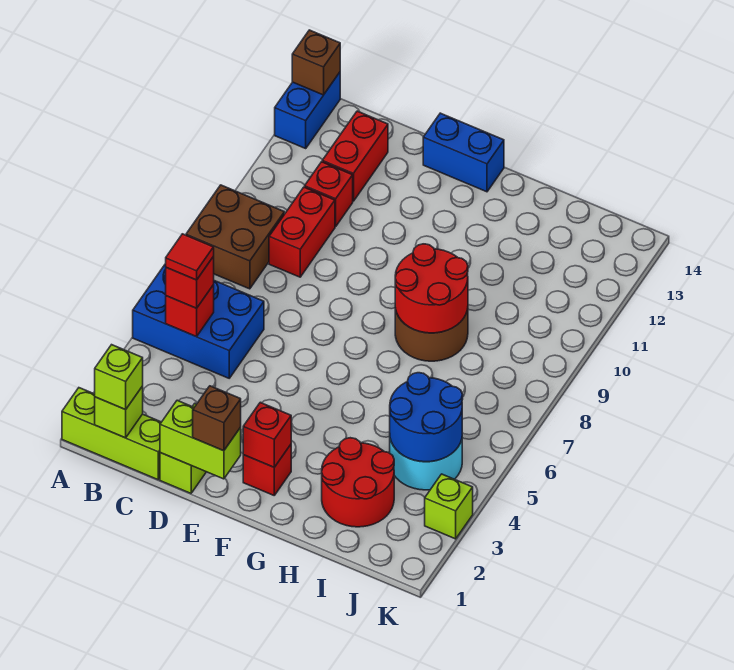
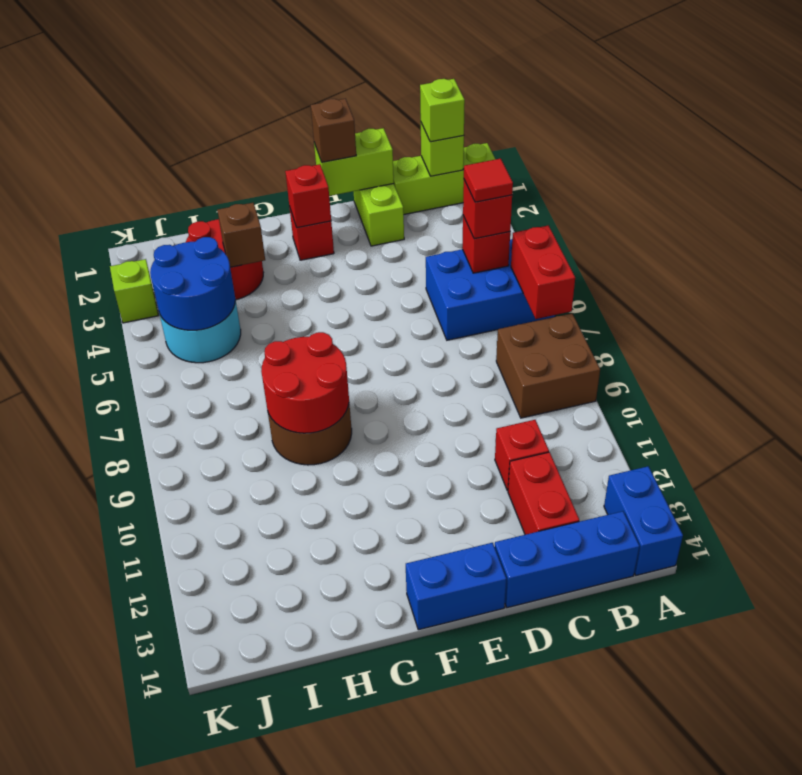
brown 1x1 brick [292,30,340,95] -> brown 1x1 brick moved to [217,203,265,267]
none -> blue 1x3 brick [495,511,640,608]
red 1x2 brick [269,187,335,277] -> red 1x2 brick moved to [511,225,575,319]

